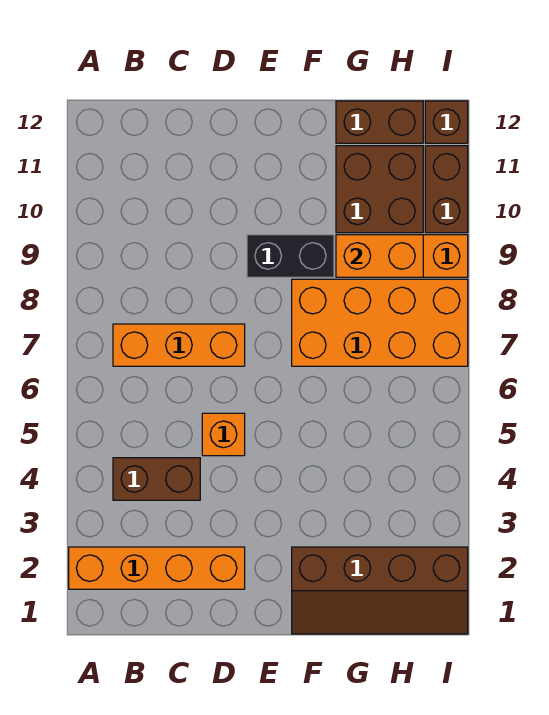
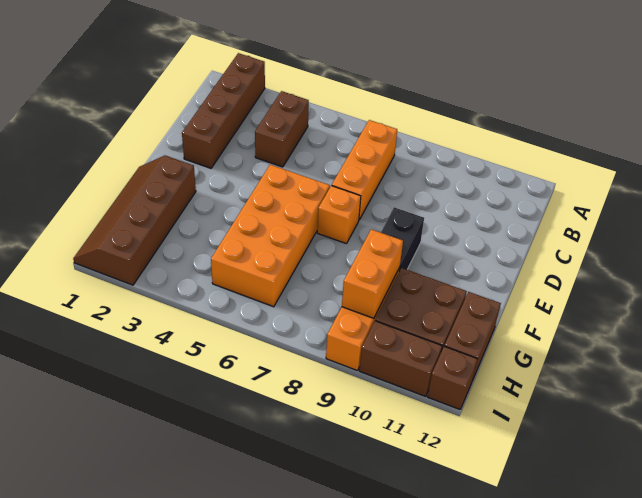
orange 1x4 brick [69,547,245,589] -> brown 1x4 brick [182,53,265,168]
orange 1x1 brick [202,413,245,456] -> orange 1x1 brick moved to [317,186,361,244]
orange 2x4 brick [292,279,468,366] -> orange 2x4 brick moved to [211,165,330,307]

